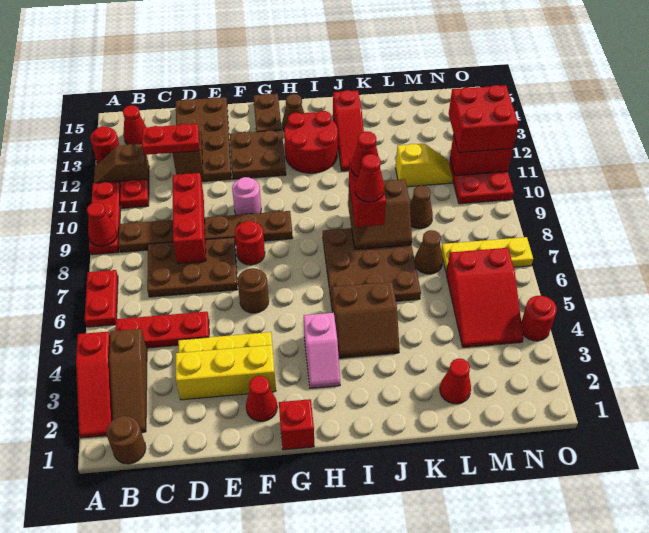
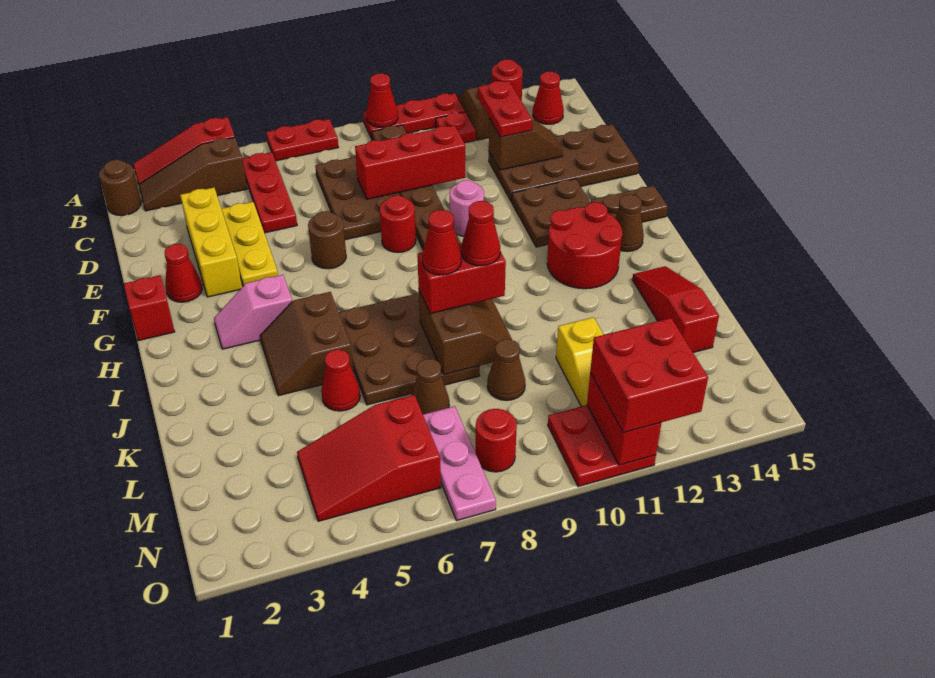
brown 2x2 slope [348,179,412,249] -> brown 2x2 slope turned to [419,290,512,375]
red 1x3 slope [333,90,364,171] -> red 1x3 slope turned to [632,266,719,353]
red 1x1 cone [440,358,471,404] -> red 1x1 cone moved to [321,350,360,411]
yellow 1x3 plate [441,237,533,272] -> pink 1x3 plate [423,406,496,521]
red 1x1 round brick [521,296,557,341] -> red 1x1 round brick moved to [476,409,517,472]

